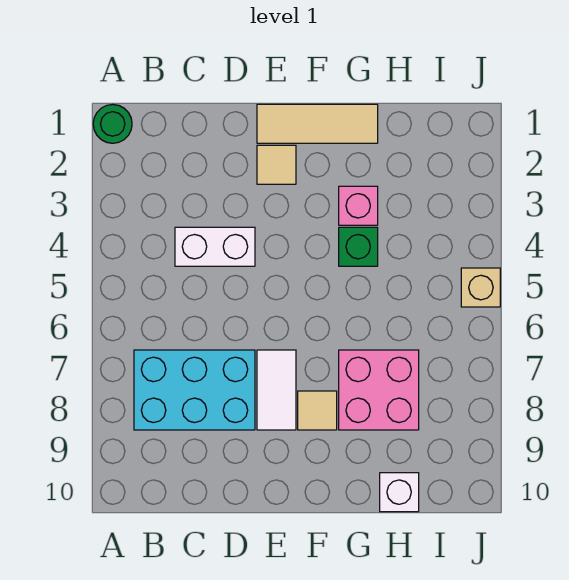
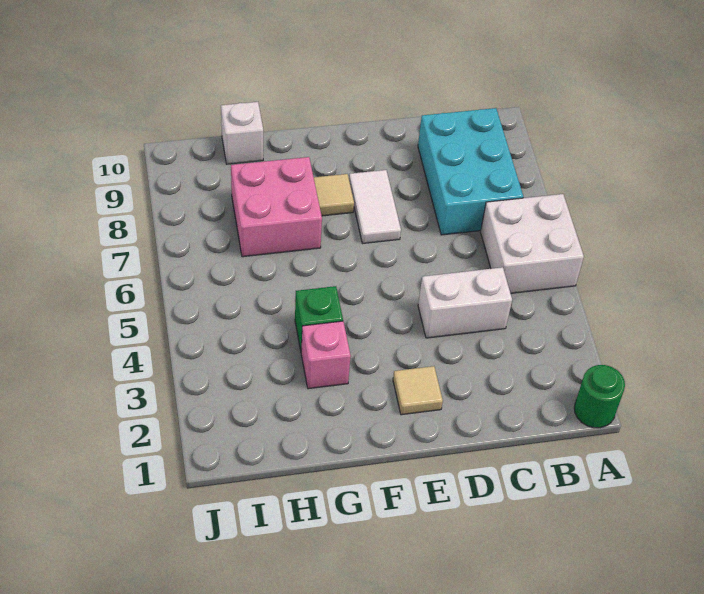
none -> white 2x2 brick [481,194,584,293]
cyan 2x3 brick [134,350,255,430] -> cyan 2x3 brick turned to [418,108,523,235]
tan 1x3 tile [257,104,378,143] -> none
tan 1x1 brick [461,268,500,307] -> none

